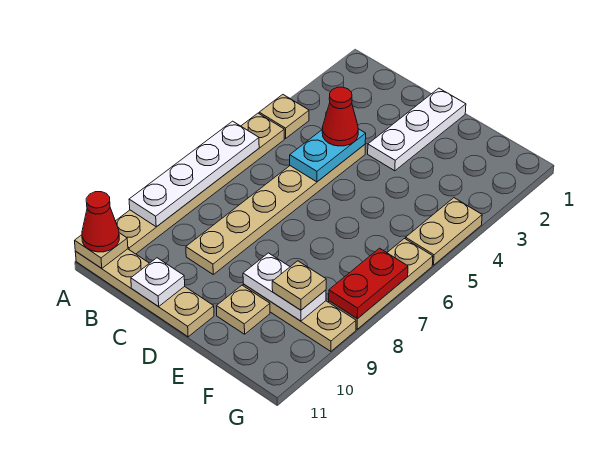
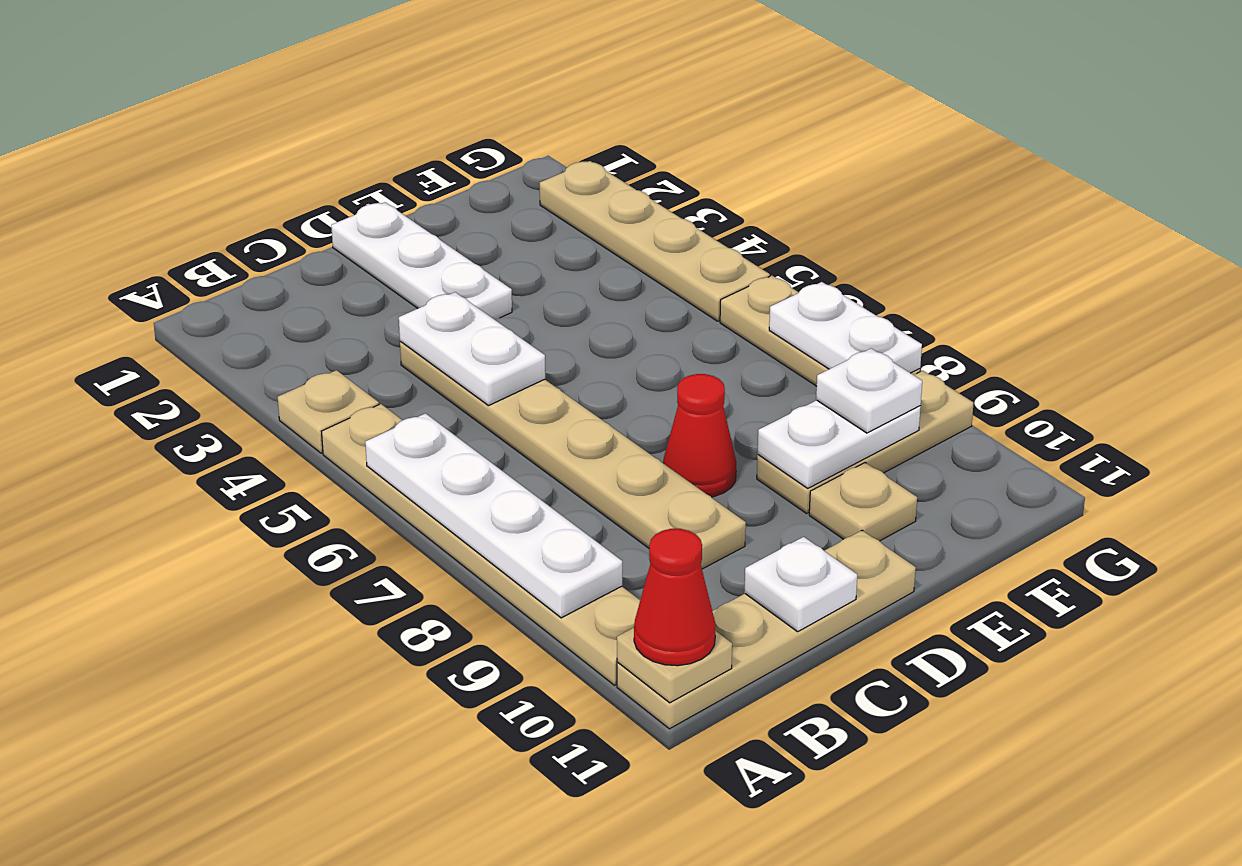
cyan 1x2 plate [290,129,366,182] -> white 1x2 plate [399,292,545,406]
red 1x1 cone [322,87,358,146] -> red 1x1 cone moved to [663,374,736,497]
tan 1x1 plate [272,261,326,310] -> white 1x1 plate [816,349,922,433]
tan 1x2 plate [406,198,482,265] -> tan 1x4 plate [540,161,770,321]
red 1x2 plate [329,248,408,319] -> white 1x2 plate [769,282,922,373]

